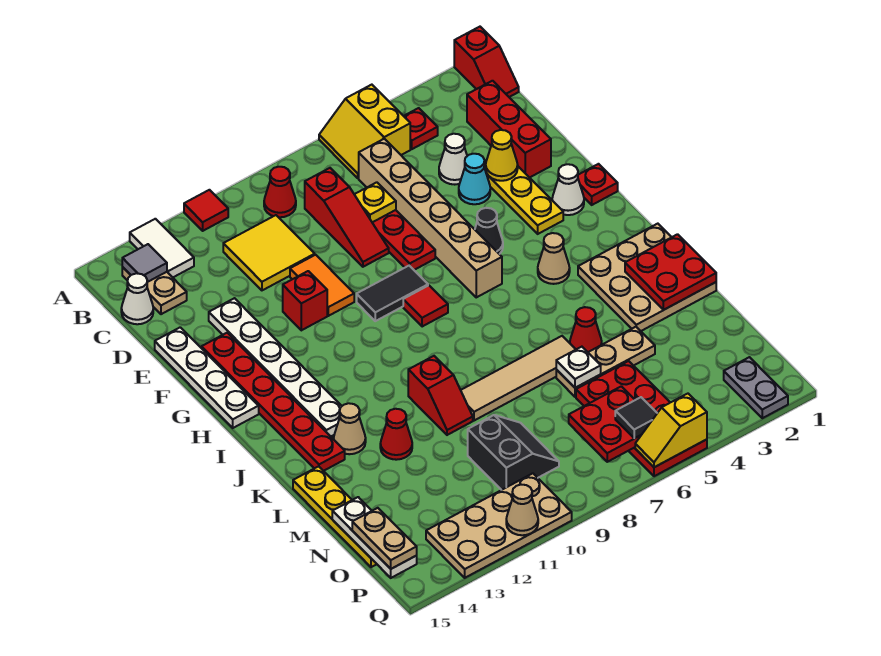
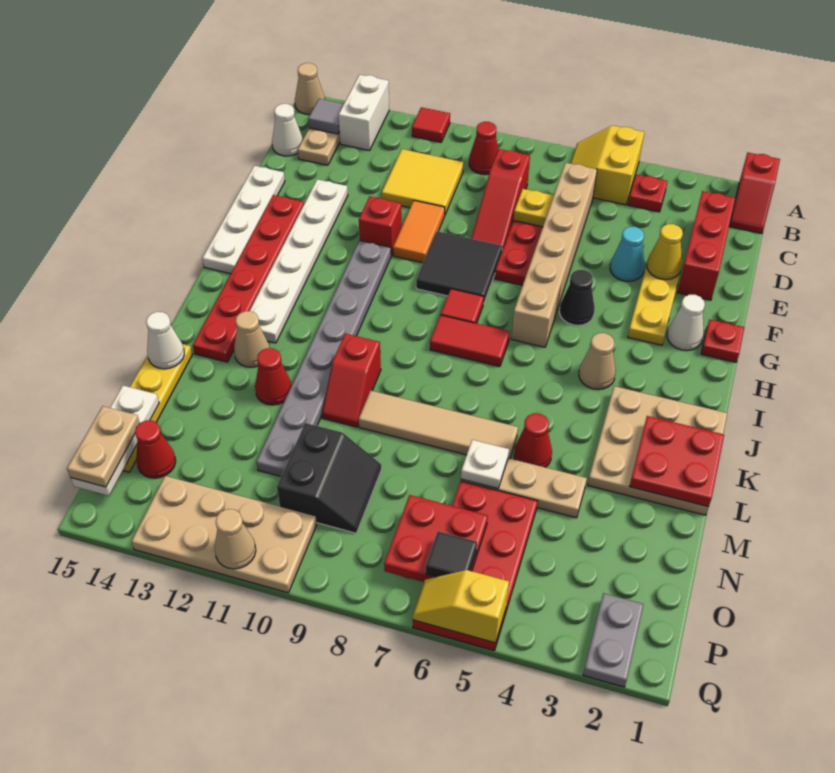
white 1x2 tile [130,219,194,277] -> white 1x2 brick [339,75,389,151]
none -> tan 1x1 cone [295,63,325,115]
white 1x1 cone [439,134,467,185] -> white 1x1 cone moved to [146,312,184,369]
black 1x2 tile [357,266,428,321] -> black 2x2 tile [416,231,502,304]
none -> grey 1x8 plate [256,240,392,476]
none -> red 1x2 tile [430,315,510,367]
none -> red 1x1 cone [135,420,176,478]

